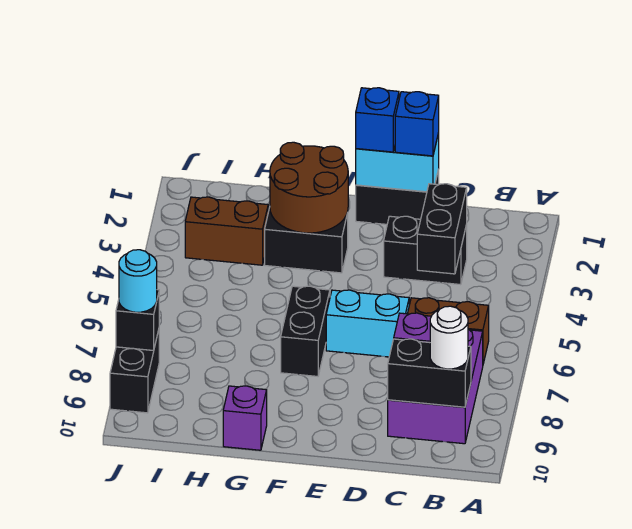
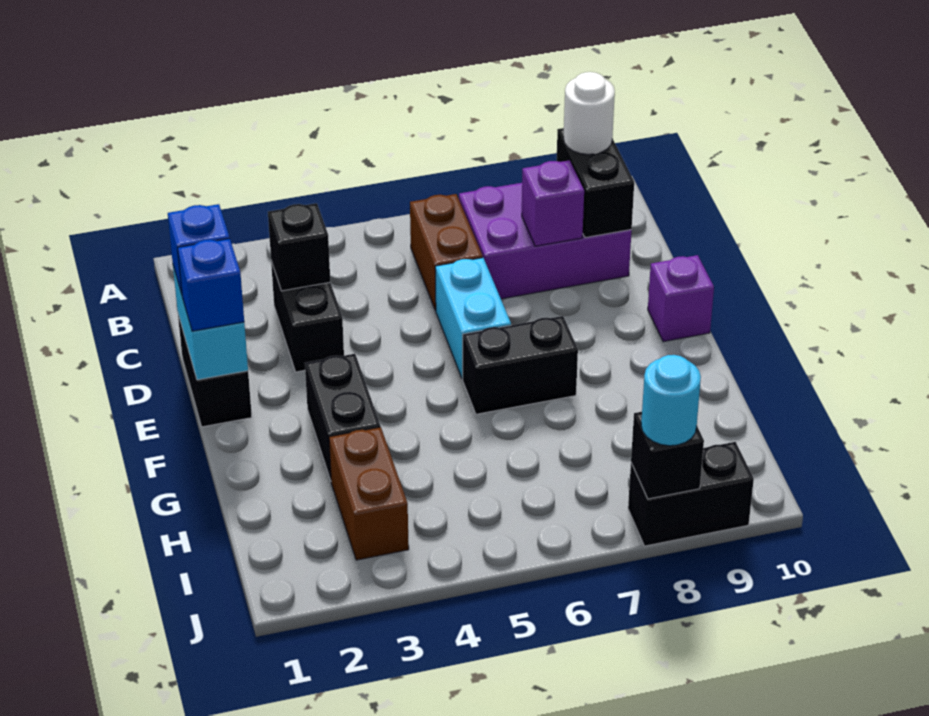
black 1x2 brick [417,184,467,274] -> black 1x1 brick [268,203,330,291]
brown 2x2 round brick [270,142,348,233] -> none
purple 1x1 brick [223,386,267,450] -> purple 1x1 brick moved to [648,255,714,342]

